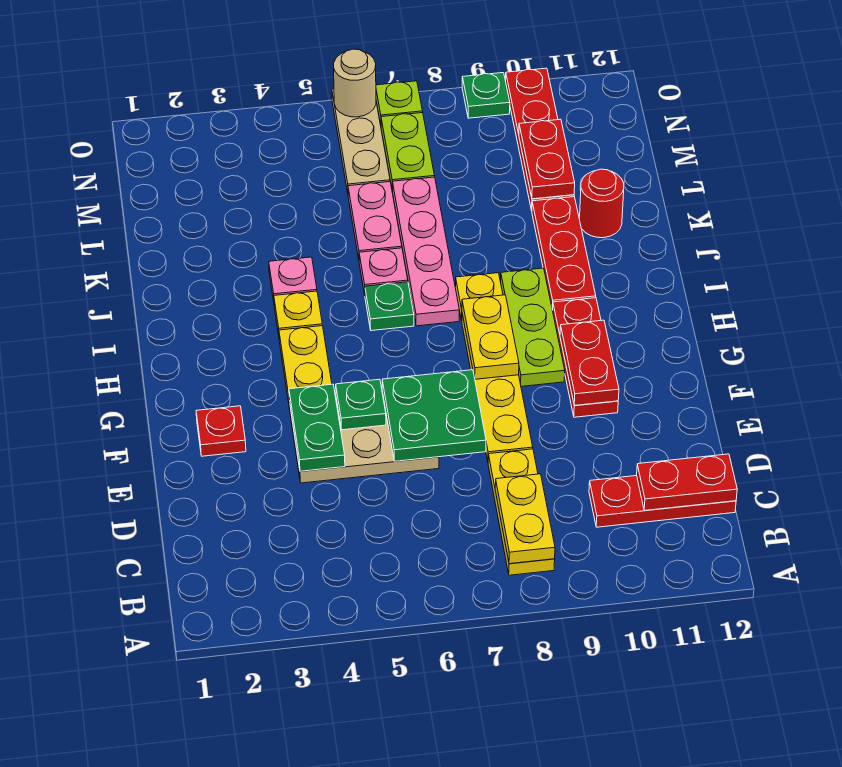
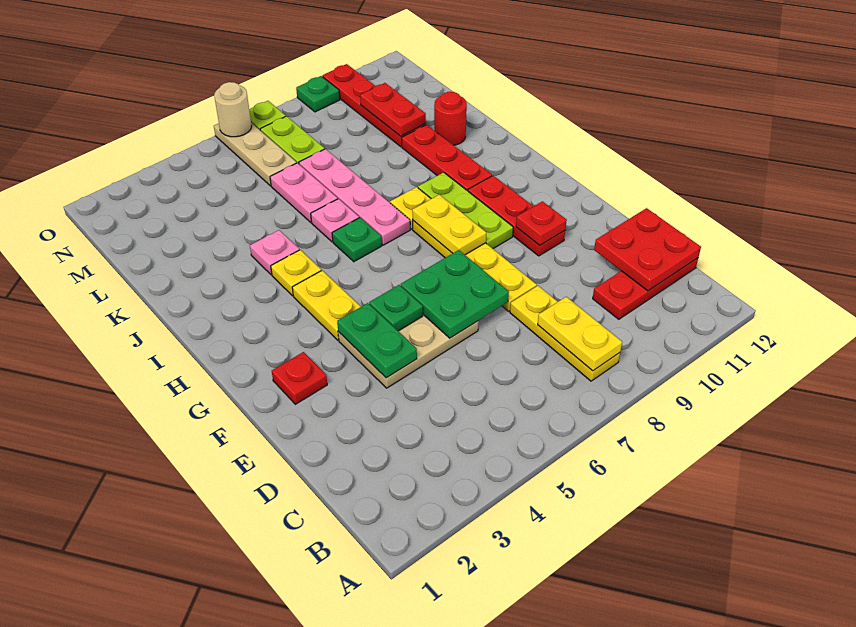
red 1x2 plate [637,454,737,511] -> red 2x2 plate [594,208,701,291]
red 1x2 plate [560,320,619,406] -> red 1x1 plate [516,201,567,245]

